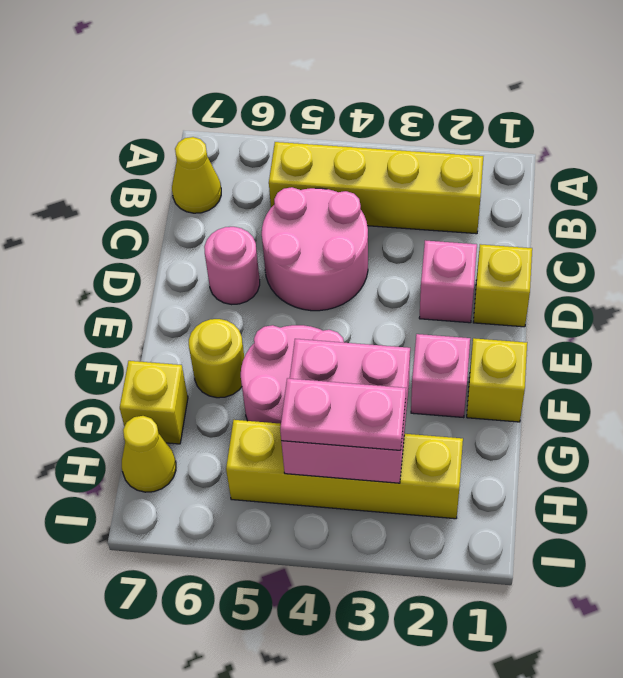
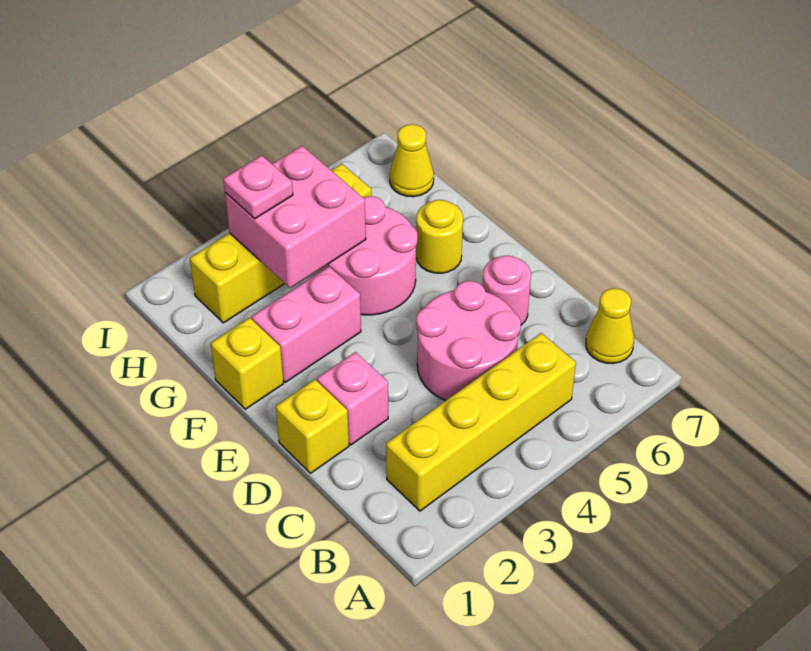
pink 1x1 brick [411,334,470,418] -> pink 1x2 brick [252,267,361,382]
yellow 1x1 brick [120,361,188,444] -> none
pink 1x2 plate [280,378,406,450] -> pink 1x1 plate [223,155,293,219]

